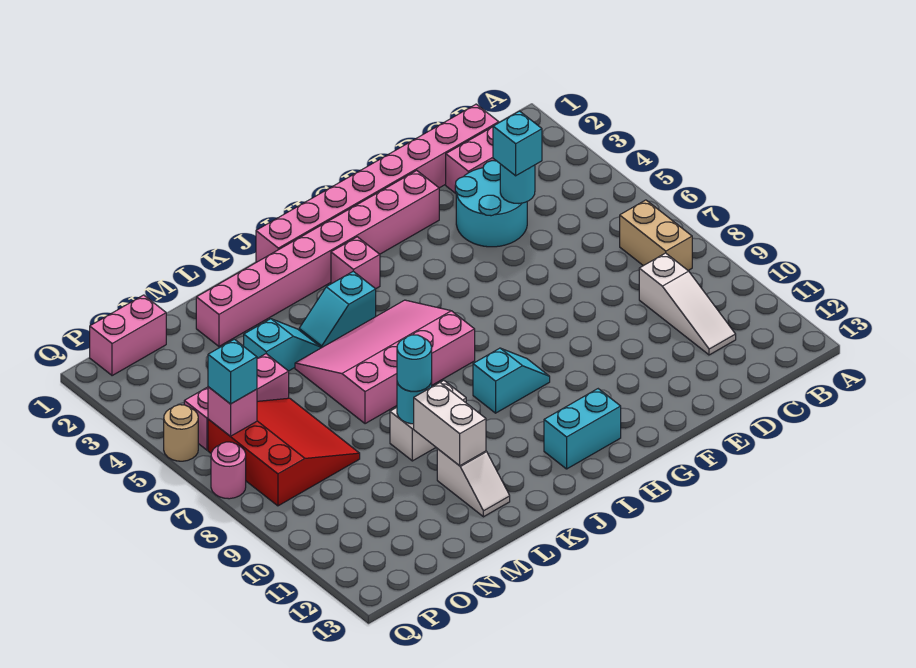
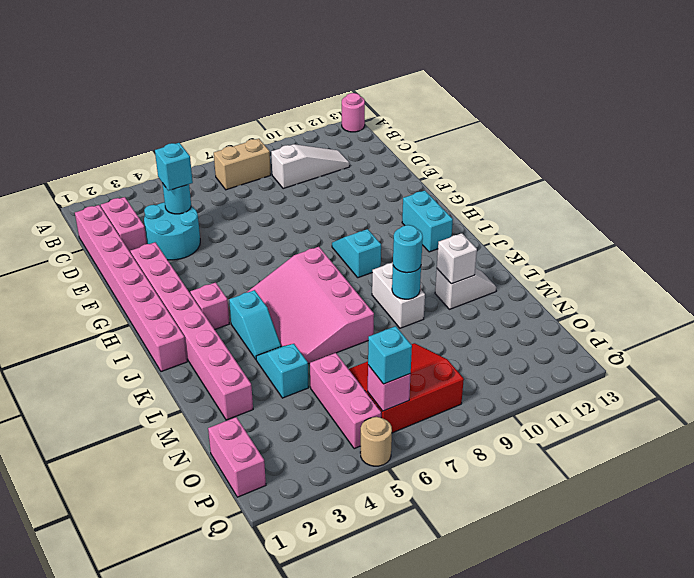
white 1x2 brick [414,383,486,466] -> white 1x1 brick [437,233,477,284]
pink 1x1 round brick [211,442,246,499] -> pink 1x1 round brick moved to [342,93,365,132]

